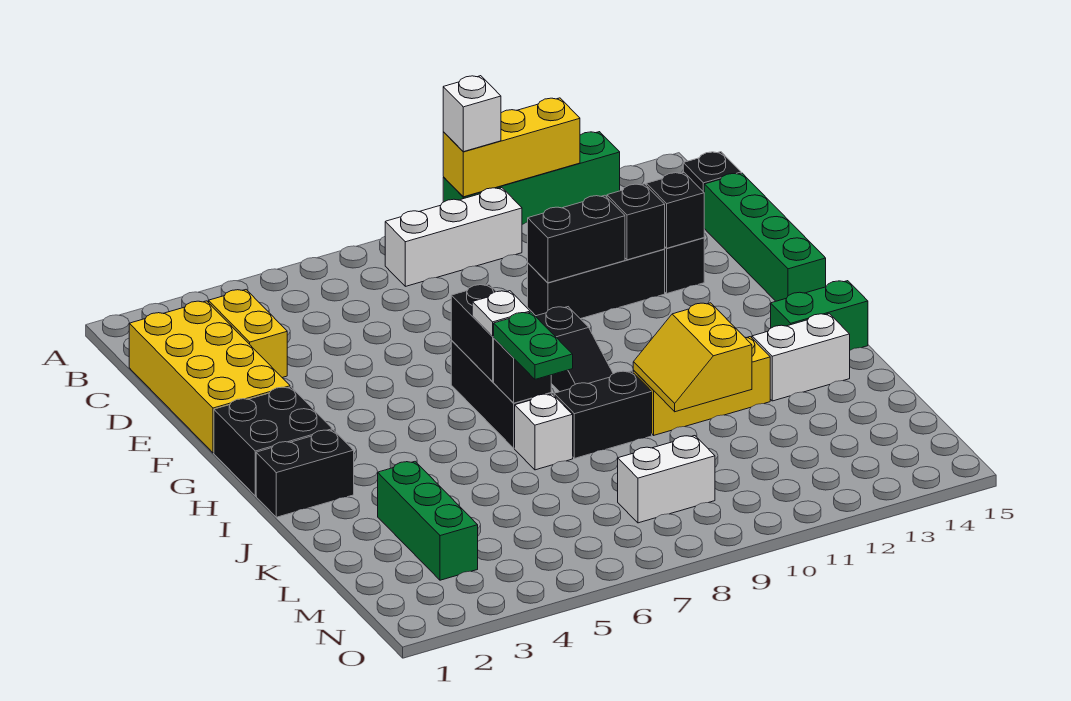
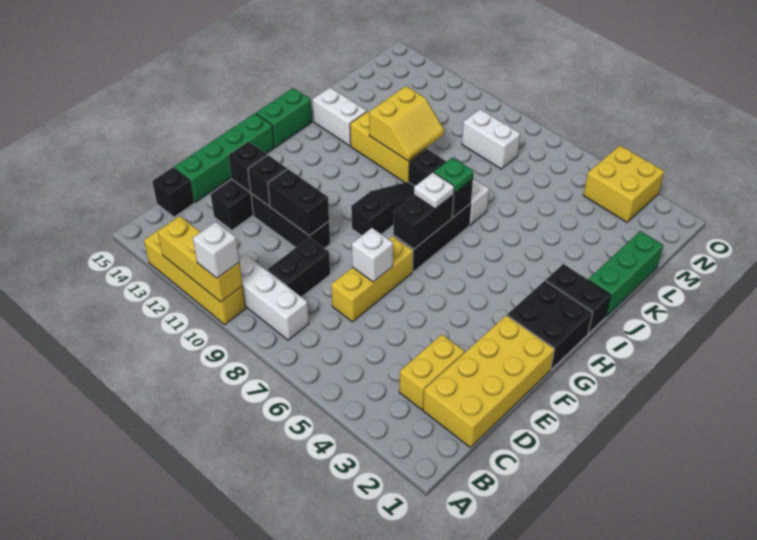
green 1x4 brick [443,132,620,225] -> yellow 1x4 brick [144,226,246,325]
none -> black 1x2 brick [267,238,330,297]
none -> yellow 1x3 brick [331,236,413,322]
none -> white 1x1 brick [352,228,393,282]
green 1x2 plate [494,312,573,379] -> green 1x1 plate [434,157,474,193]
green 1x2 brick [771,281,868,350] -> green 1x2 brick turned to [256,88,312,147]
green 1x3 brick [378,462,478,580] -> green 1x3 brick moved to [588,231,663,316]
none -> yellow 2x2 brick [583,145,664,222]

